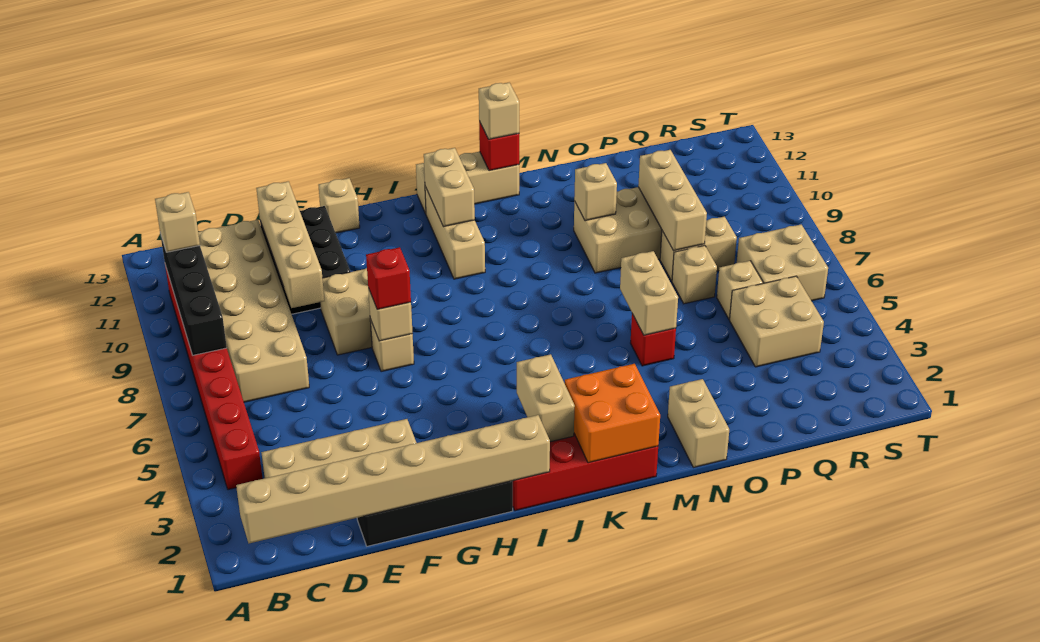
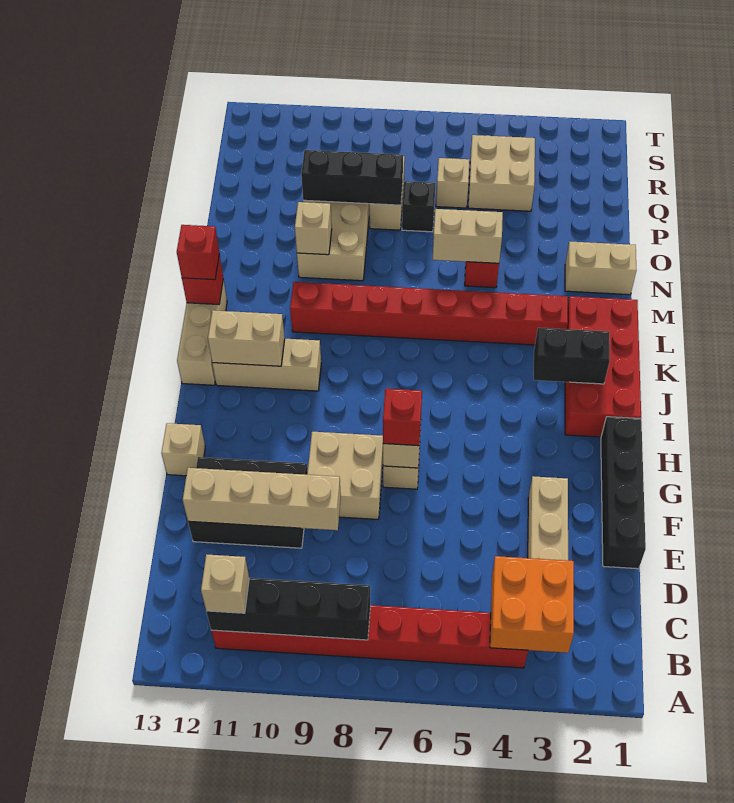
tan 1x8 brick [236,415,550,543] -> none
tan 2x6 brick [198,220,309,402] -> none
tan 1x2 brick [517,354,575,442] -> black 1x2 brick [534,328,610,384]
orange 2x2 brick [565,364,660,463] -> orange 2x2 brick moved to [490,556,574,653]
none -> red 1x8 brick [290,282,568,345]
tan 1x1 brick [479,83,519,139] -> red 1x1 brick [177,225,219,280]
tan 1x1 brick [672,245,717,304] -> black 1x1 brick [402,181,435,232]
tan 1x3 brick [638,150,707,251] -> black 1x3 brick [301,150,403,205]
tan 2x2 brick [737,225,828,301] -> none

